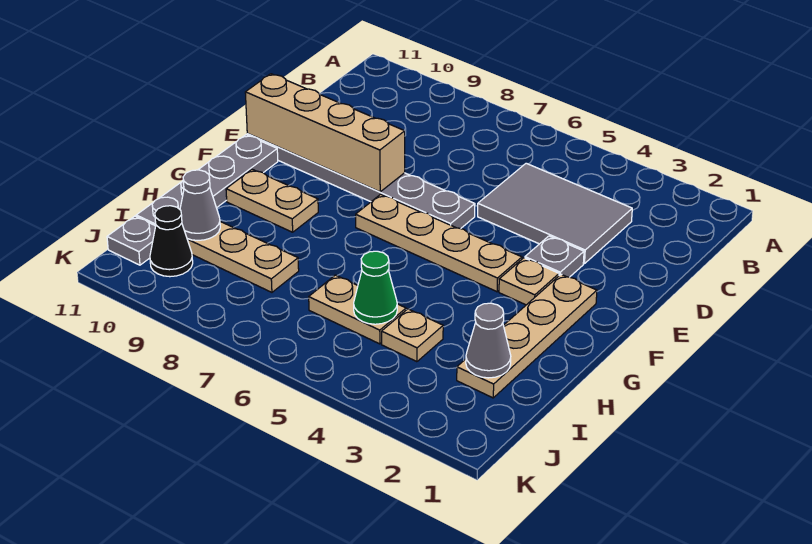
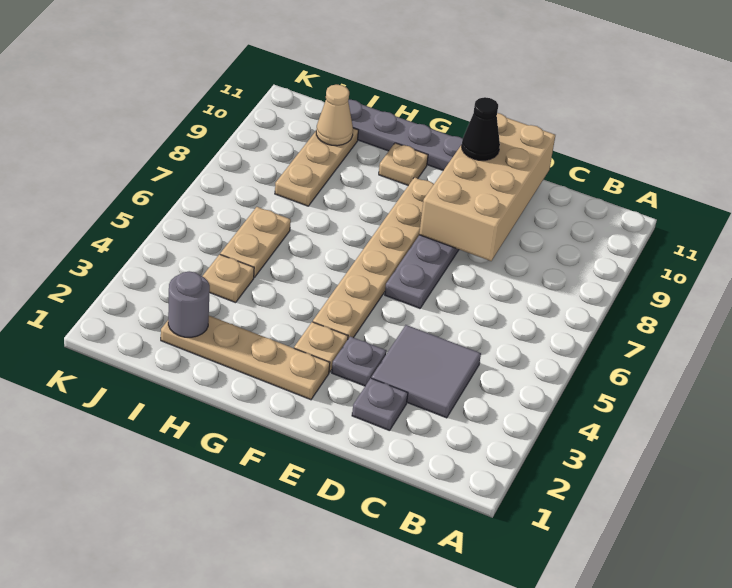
grey 2x3 tile [478,163,632,264] -> grey 2x2 tile [371,325,481,418]
tan 1x4 brick [245,74,405,192] -> tan 2x4 brick [419,113,555,261]
tan 1x4 plate [356,194,522,292] -> tan 1x6 plate [313,177,434,339]
tan 1x2 plate [226,169,318,232] -> tan 1x1 plate [379,143,428,185]
grey 1x1 cone [466,303,511,378] -> grey 1x1 round brick [168,271,210,337]
green 1x1 cone [354,251,397,324] -> none
grey 1x1 cone [180,170,220,240] -> tan 1x1 cone [316,85,353,146]
black 1x1 cone [150,206,193,277] -> black 1x1 cone moved to [462,97,500,160]
grey 1x1 plate [107,216,156,265] -> grey 1x1 plate moved to [352,378,408,431]

